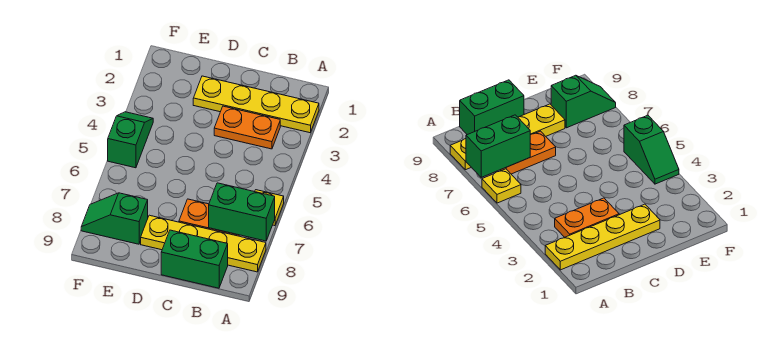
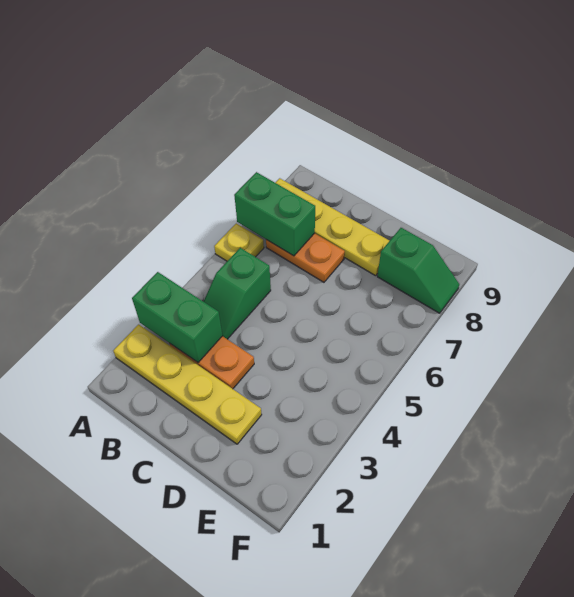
green 1x2 brick [161,230,228,288] -> green 1x2 brick moved to [132,272,222,363]
green 1x2 slope [108,112,153,168] -> green 1x2 slope moved to [203,248,271,339]

